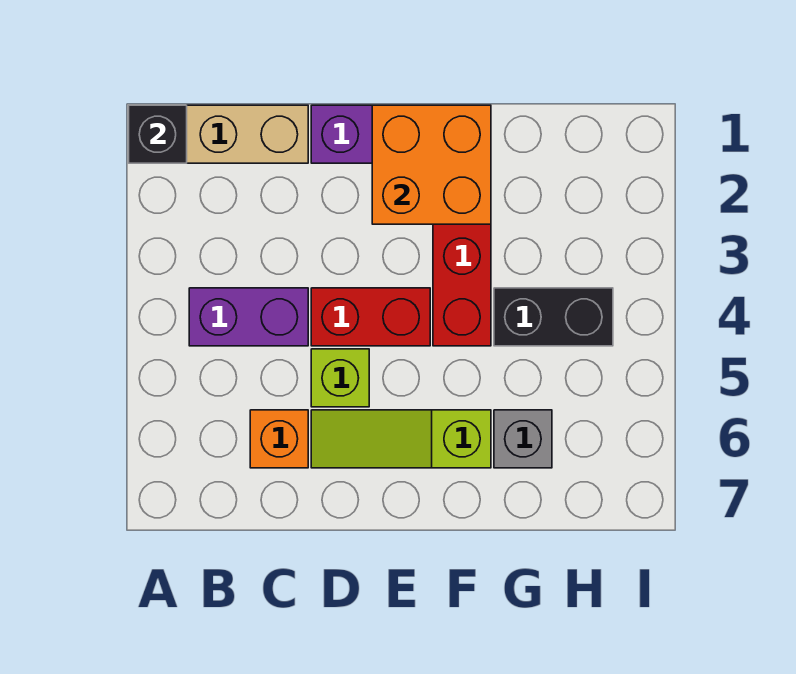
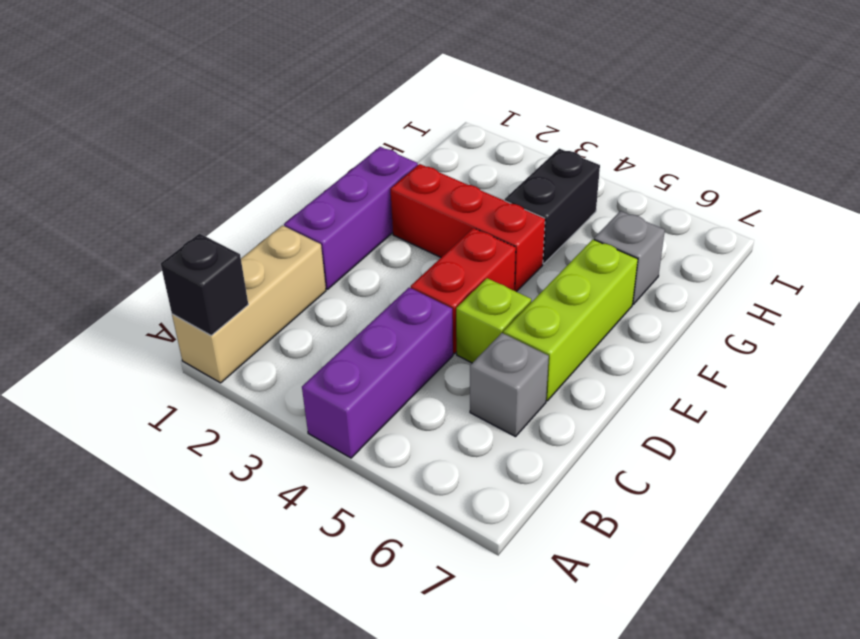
purple 1x2 brick [189,288,308,346] -> purple 1x3 brick [302,288,453,458]
orange 1x1 brick [250,410,308,468] -> grey 1x1 brick [470,333,549,437]
lime 1x3 slope [311,410,491,468] -> lime 1x3 brick [503,239,638,401]
orange 2x2 brick [372,105,491,224] -> none

